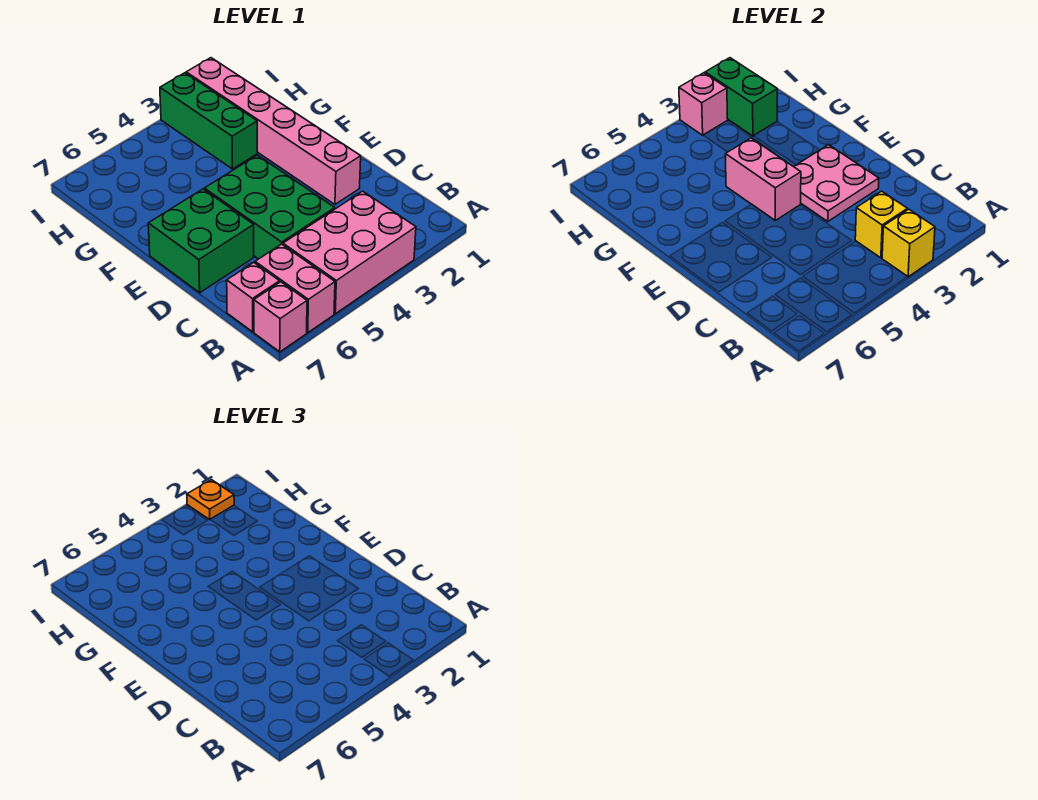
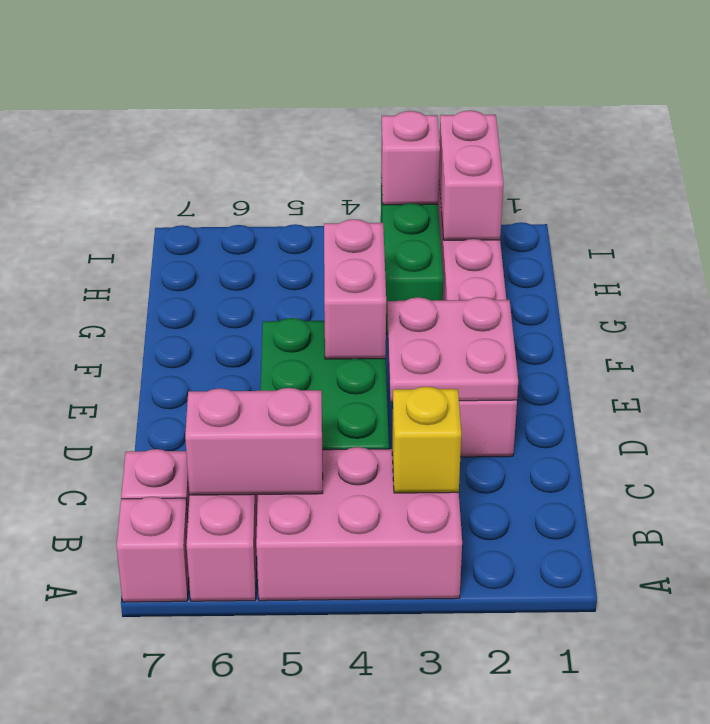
yellow 1x1 brick [882,209,935,277] -> none
none -> pink 1x2 brick [185,388,323,495]
green 2x2 brick [148,189,254,293] -> none
green 1x2 brick [705,58,777,136] -> pink 1x2 brick [439,111,503,240]
orange 1x1 plate [187,480,234,520] -> none

